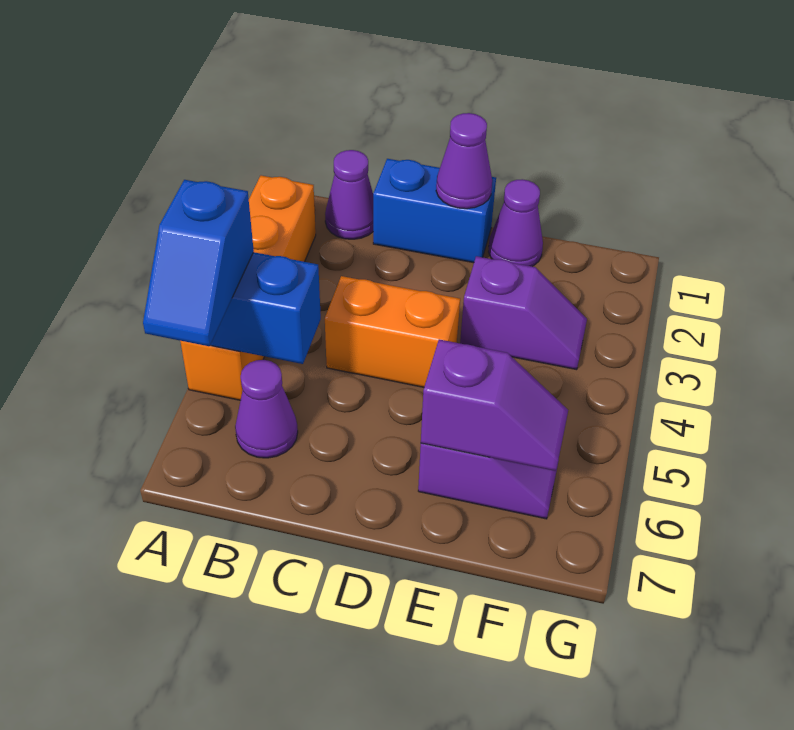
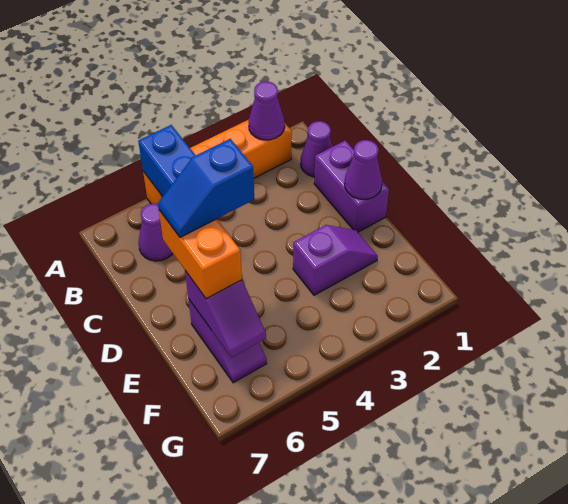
blue 1x2 slope [143,180,254,346] -> blue 1x2 slope moved to [158,139,254,237]
blue 1x2 brick [373,159,496,263] -> purple 1x2 brick [314,140,389,232]
orange 1x2 brick [325,276,460,387] -> orange 1x2 brick moved to [159,210,242,299]
purple 1x1 cone [488,179,543,266] -> purple 1x1 cone moved to [249,81,285,140]
purple 1x2 slope [460,256,587,370] -> purple 1x2 slope turned to [293,225,378,295]

